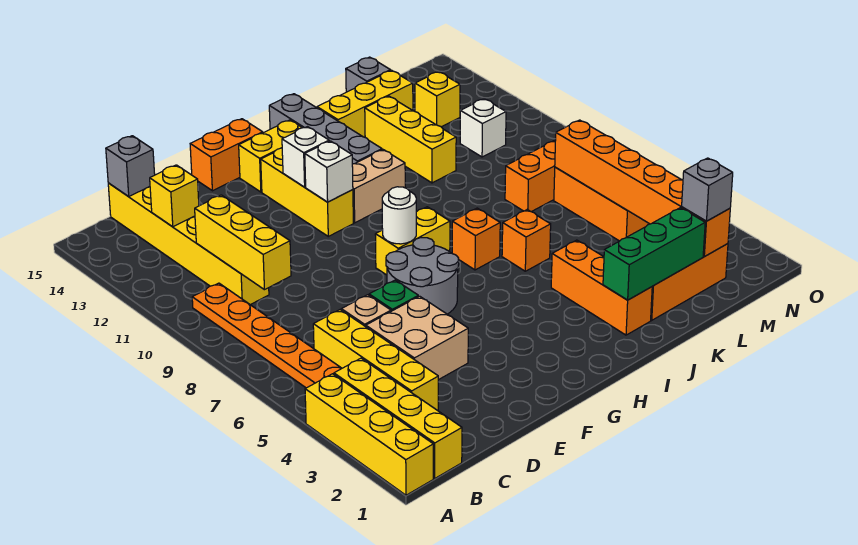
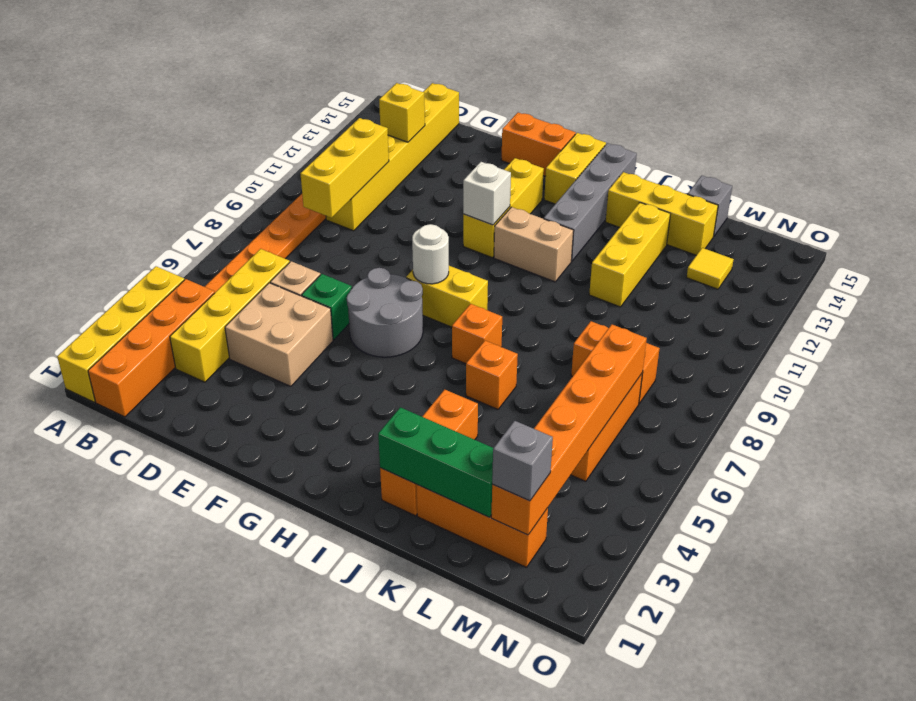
yellow 1x4 brick [334,358,462,478] -> orange 1x4 brick [88,279,215,417]
grey 1x1 brick [106,136,155,197] -> none
white 1x1 brick [282,127,329,187] -> none
yellow 1x2 brick [239,120,302,192] -> yellow 1x2 brick turned to [544,133,606,204]
white 1x1 brick [460,99,506,157] -> none
yellow 1x1 brick [415,72,460,127] -> yellow 1x1 tile [687,248,734,289]

